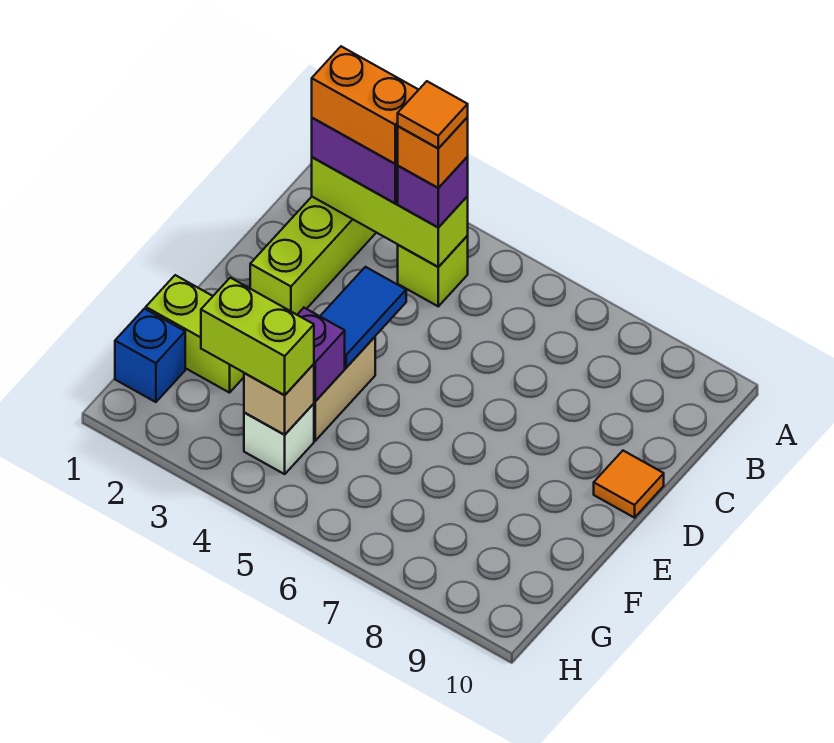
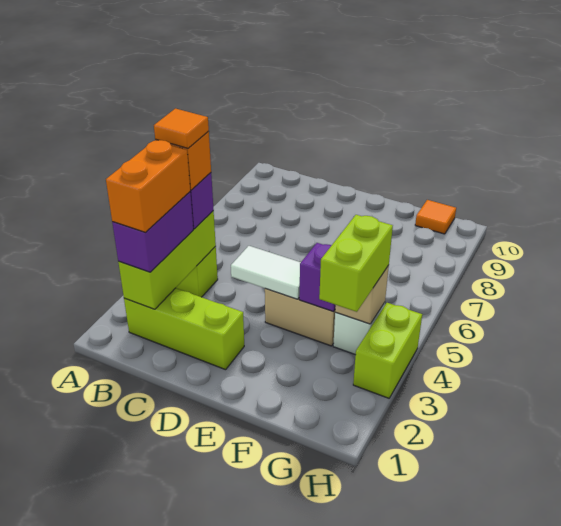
blue 1x2 tile [320,267,406,367] -> white 1x2 tile [231,246,301,299]
orange 1x1 tile [594,451,664,518] -> orange 1x1 tile moved to [415,200,456,234]
lime 1x2 brick [146,275,244,393] -> lime 1x2 brick moved to [353,303,422,398]
blue 1x1 brick [115,309,185,402] -> none

